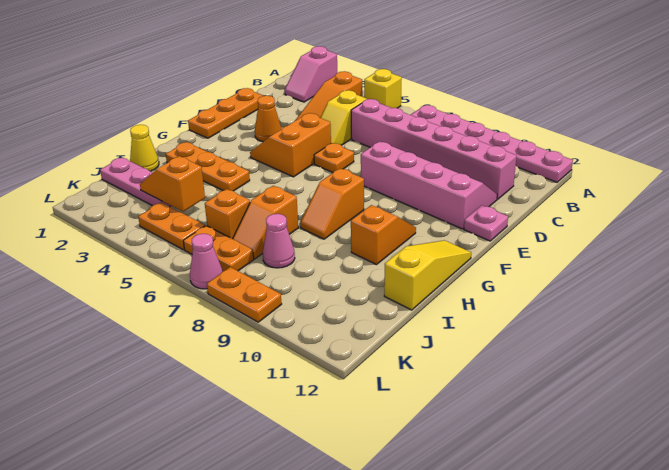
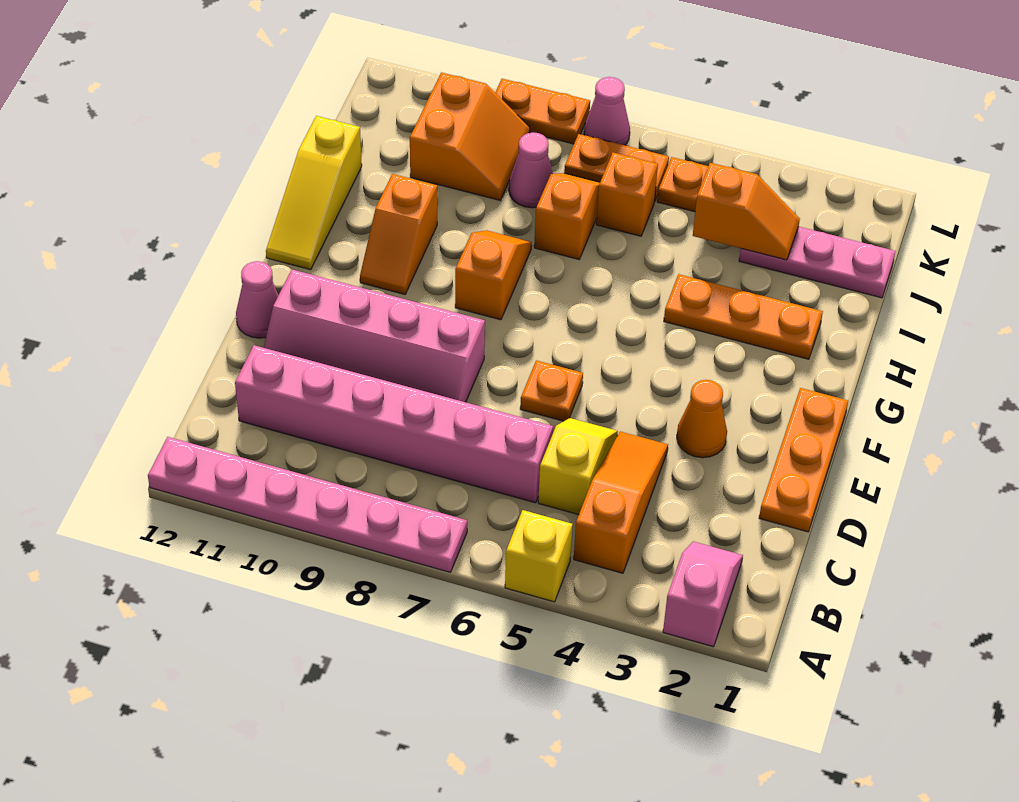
orange 2x2 slope [250,113,331,177] -> orange 2x2 slope moved to [410,72,530,200]
pink 1x1 plate [464,205,508,241] -> pink 1x1 cone [236,261,278,338]
yellow 1x1 cone [130,125,159,171] -> none

